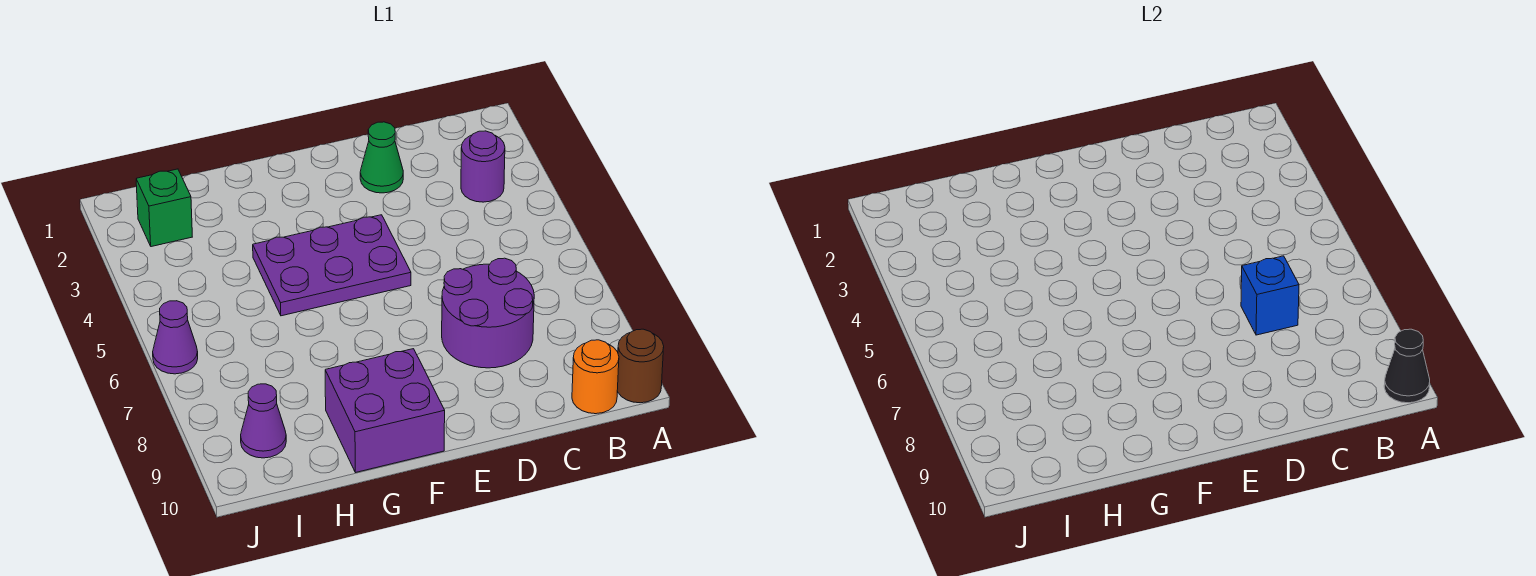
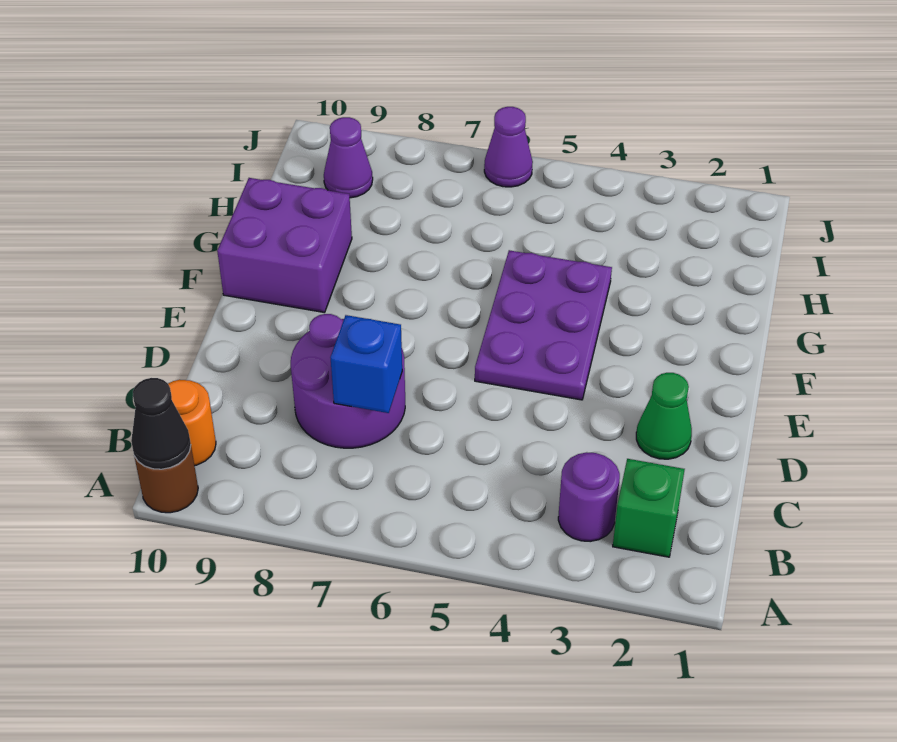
green 1x1 brick [136,169,192,247] -> green 1x1 brick moved to [613,459,685,557]

